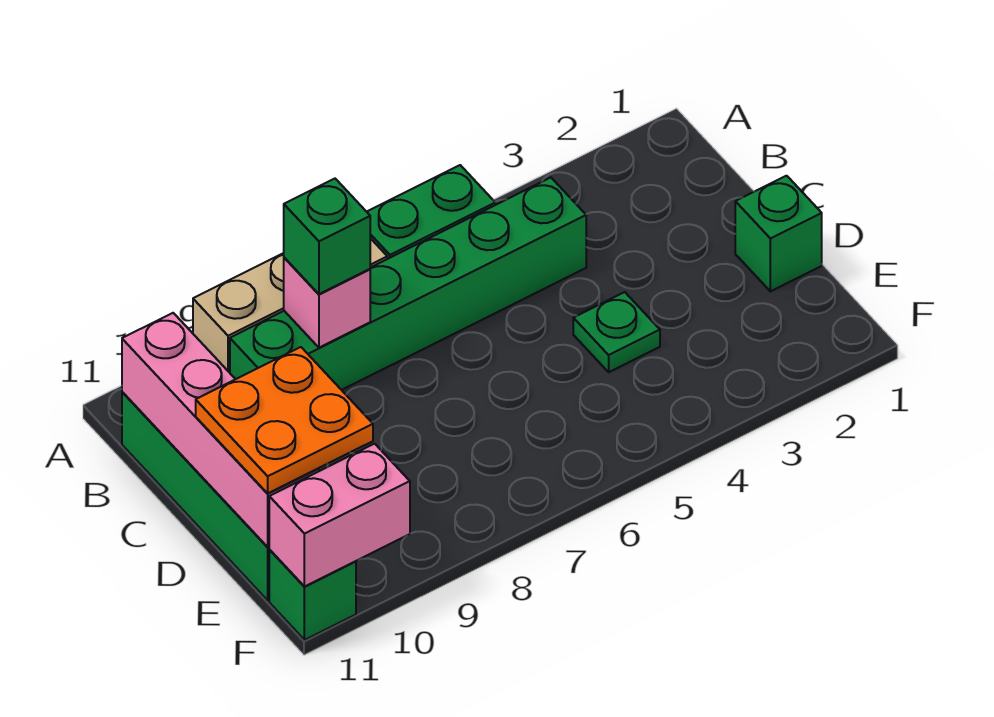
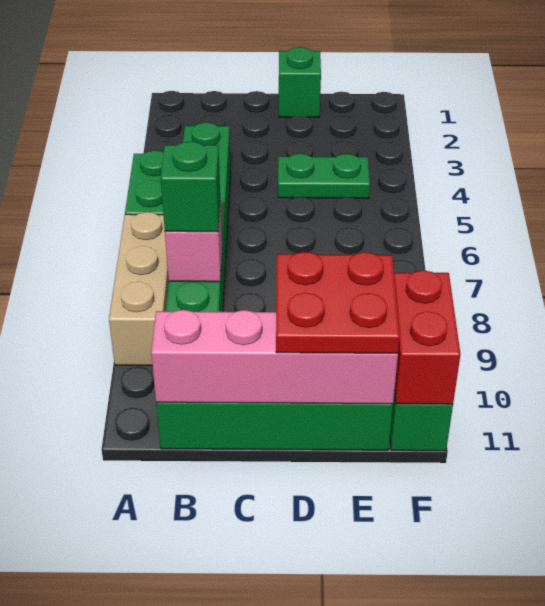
green 1x1 plate [573,292,660,372] -> green 1x2 plate [278,154,370,198]
orange 2x2 plate [196,347,373,494] -> red 2x2 plate [276,252,400,353]
pink 1x2 brick [269,444,410,587] -> red 1x2 brick [394,270,461,404]

